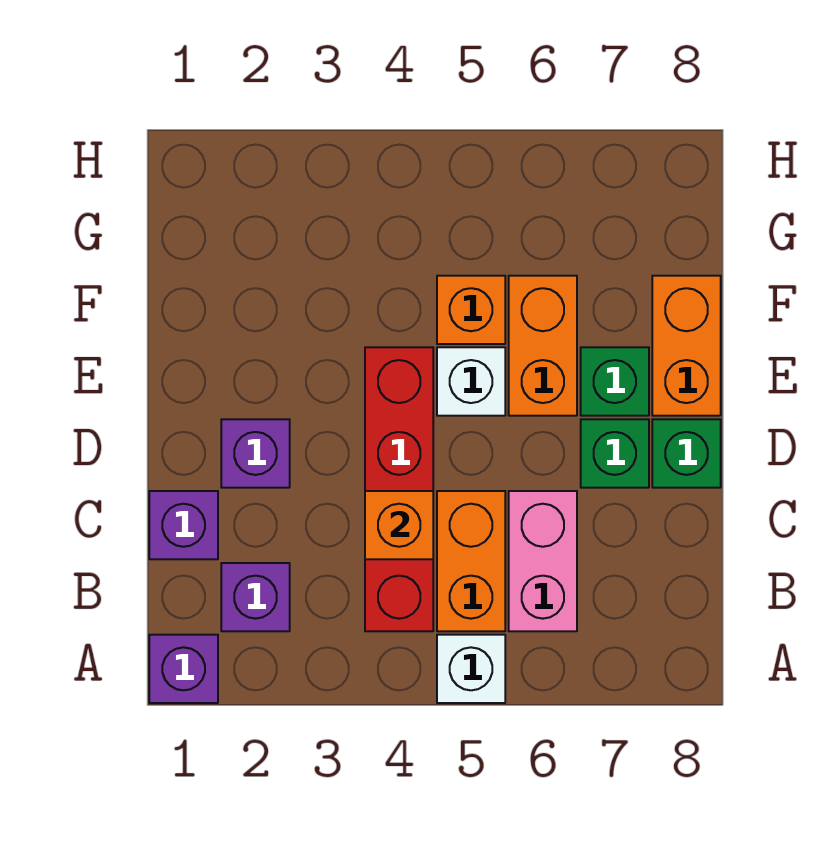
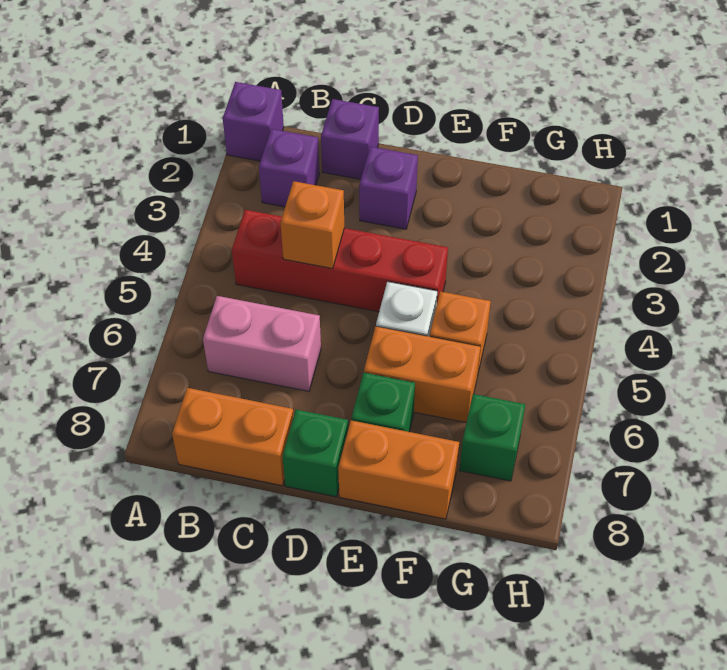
white 1x1 brick [437,635,505,703] -> none
orange 1x2 brick [437,491,505,631] -> orange 1x2 brick moved to [172,388,294,486]
green 1x1 brick [581,419,649,488] -> green 1x1 brick moved to [460,394,526,481]

